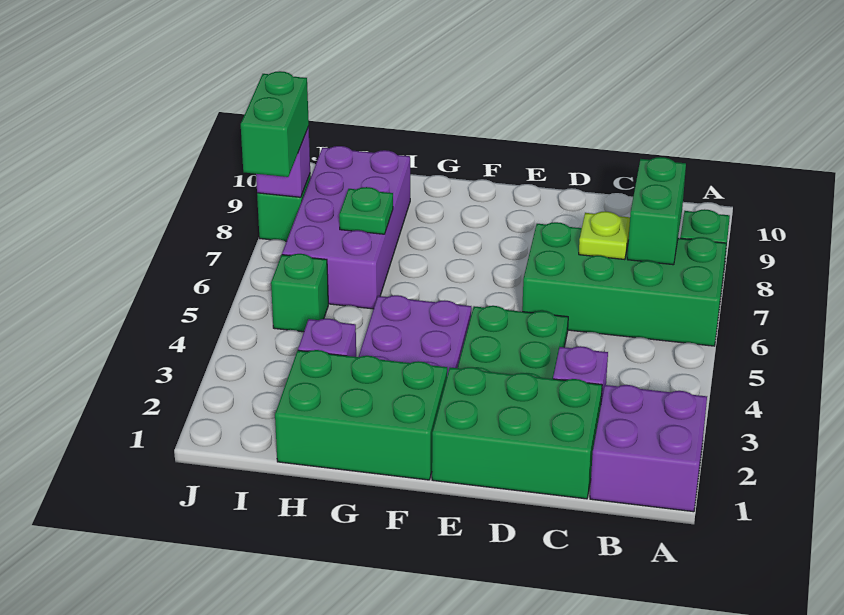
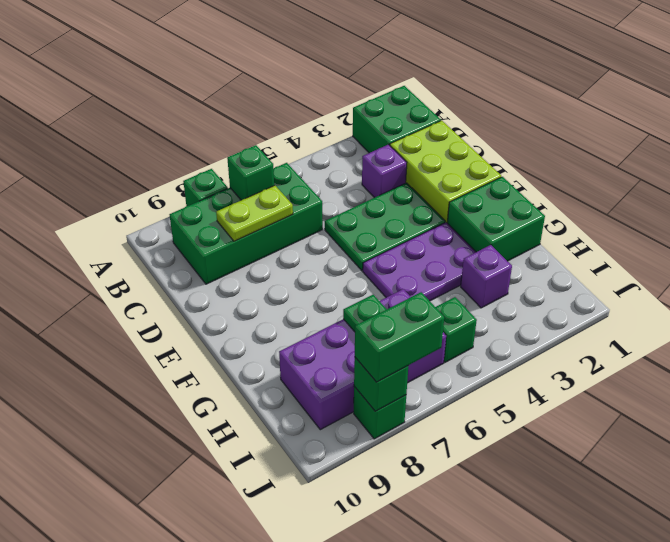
purple 2x2 brick [590,385,707,512] -> green 2x2 brick [353,86,441,153]
green 2x4 brick [522,222,726,346] -> green 2x4 brick turned to [170,163,323,284]
green 1x2 brick [627,157,686,265] -> green 1x1 brick [227,145,274,200]
green 2x3 brick [432,367,602,499] -> lime 2x3 brick [390,121,501,223]
lime 1x1 plate [579,211,630,260] -> lime 1x2 plate [216,185,293,241]
green 2x3 brick [275,350,447,480] -> green 2x2 brick [447,177,545,261]
purple 1x1 brick [256,127,310,197] -> green 1x1 brick [354,358,408,411]

